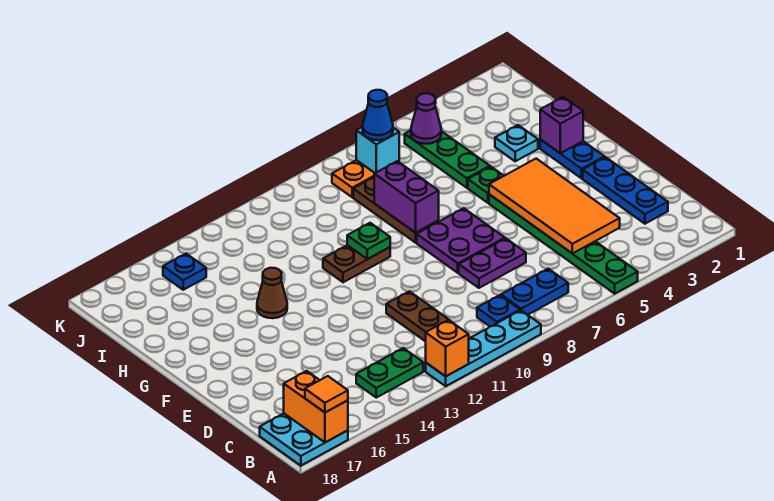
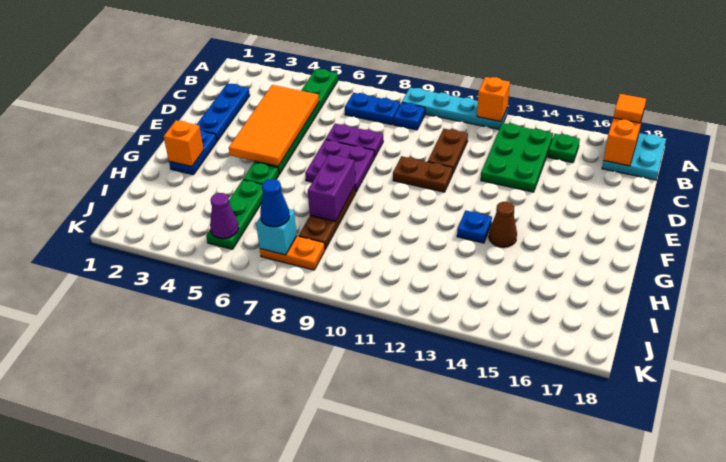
green 1x2 plate [356,348,423,398] -> green 2x3 plate [481,123,553,192]
purple 1x1 brick [540,97,583,153] -> orange 1x1 brick [164,120,204,167]
brown 1x2 plate [323,245,390,282] -> brown 1x2 plate moved to [393,156,453,192]
green 1x1 plate [347,223,390,259] -> green 1x1 plate moved to [548,134,580,163]
cyan 1x1 plate [495,125,538,161] -> none
blue 1x1 plate [163,254,206,290] -> blue 1x1 plate moved to [457,210,492,243]

